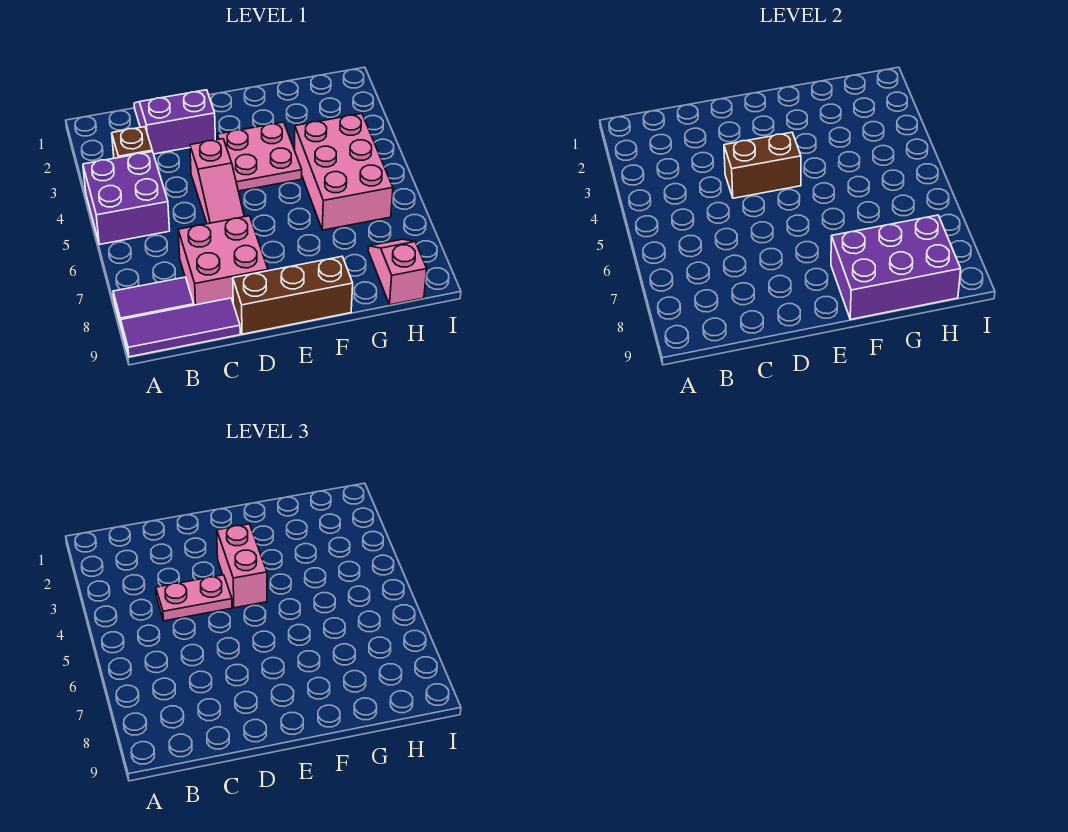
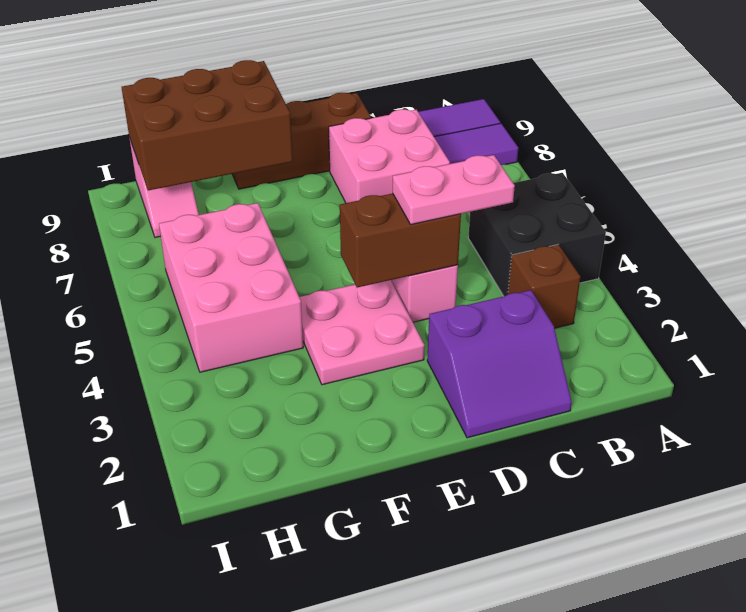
purple 2x2 brick [83,151,170,244] -> black 2x2 brick [468,173,606,296]
pink 1x2 brick [217,524,267,608] -> none
purple 2x3 brick [831,215,961,319] -> brown 2x3 brick [122,60,293,190]

